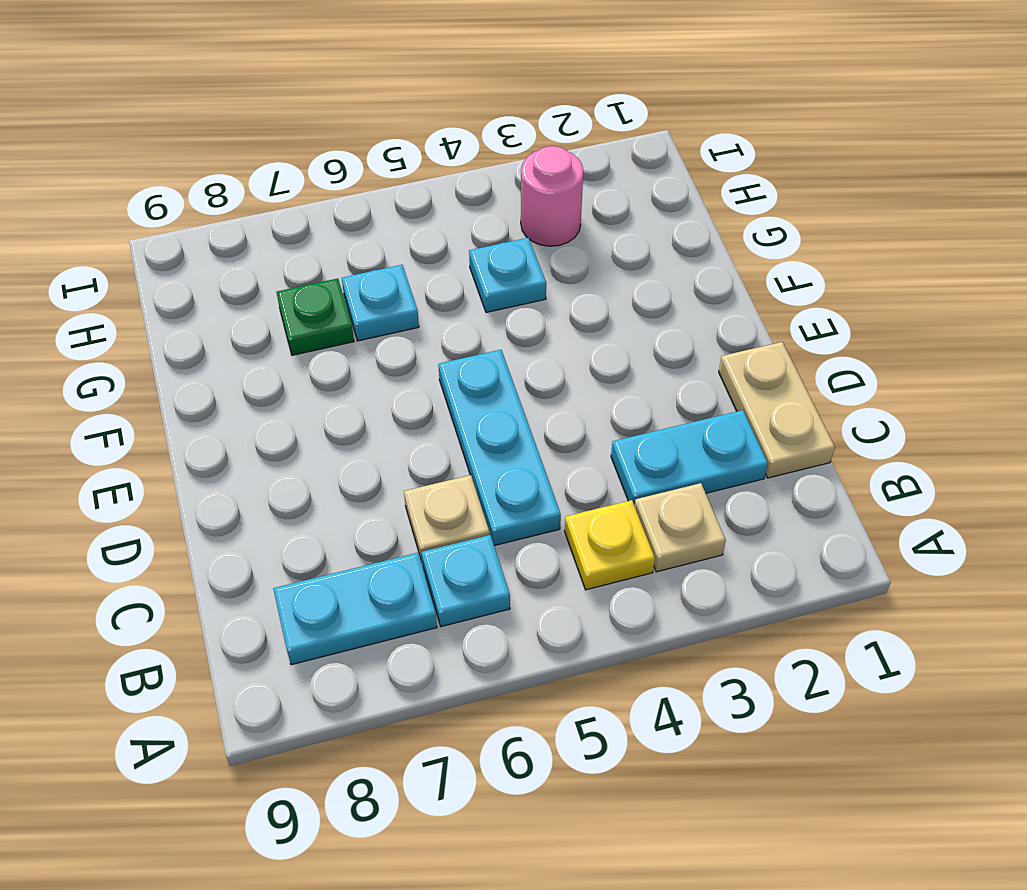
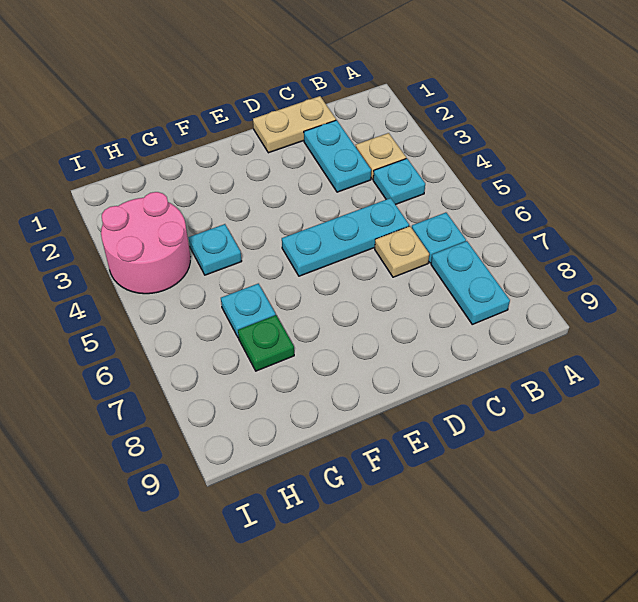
yellow 1x1 plate [564,500,655,590] -> cyan 1x1 plate [373,159,425,205]
pink 1x1 round brick [521,146,583,246] -> pink 2x2 round brick [101,192,190,294]

